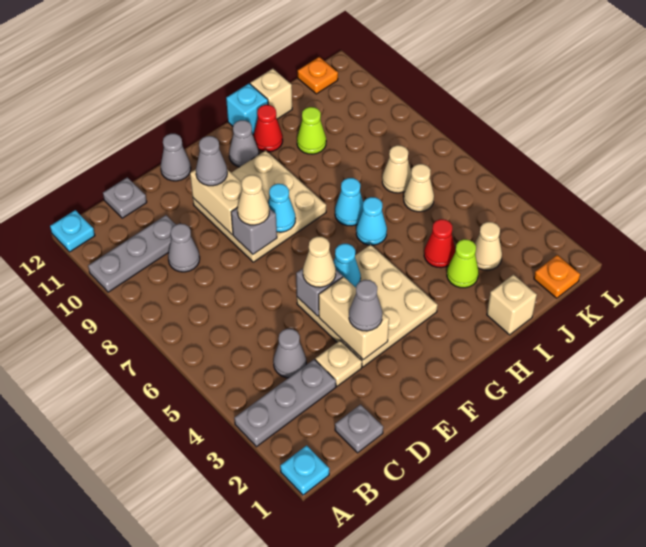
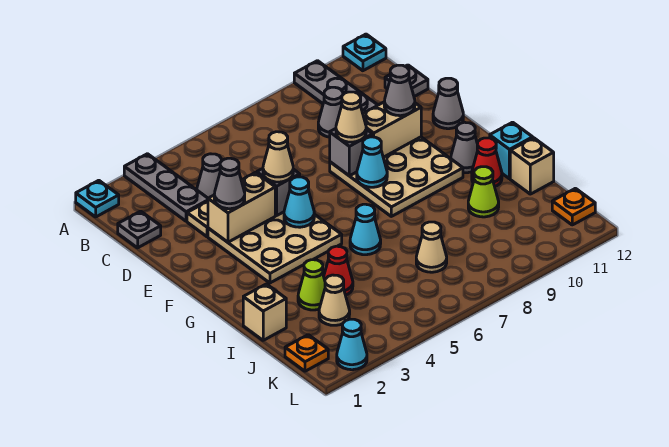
cyan 1x1 cone [335,178,363,226] -> cyan 1x1 cone moved to [337,319,367,370]
tan 1x1 cone [404,164,434,212] -> none

